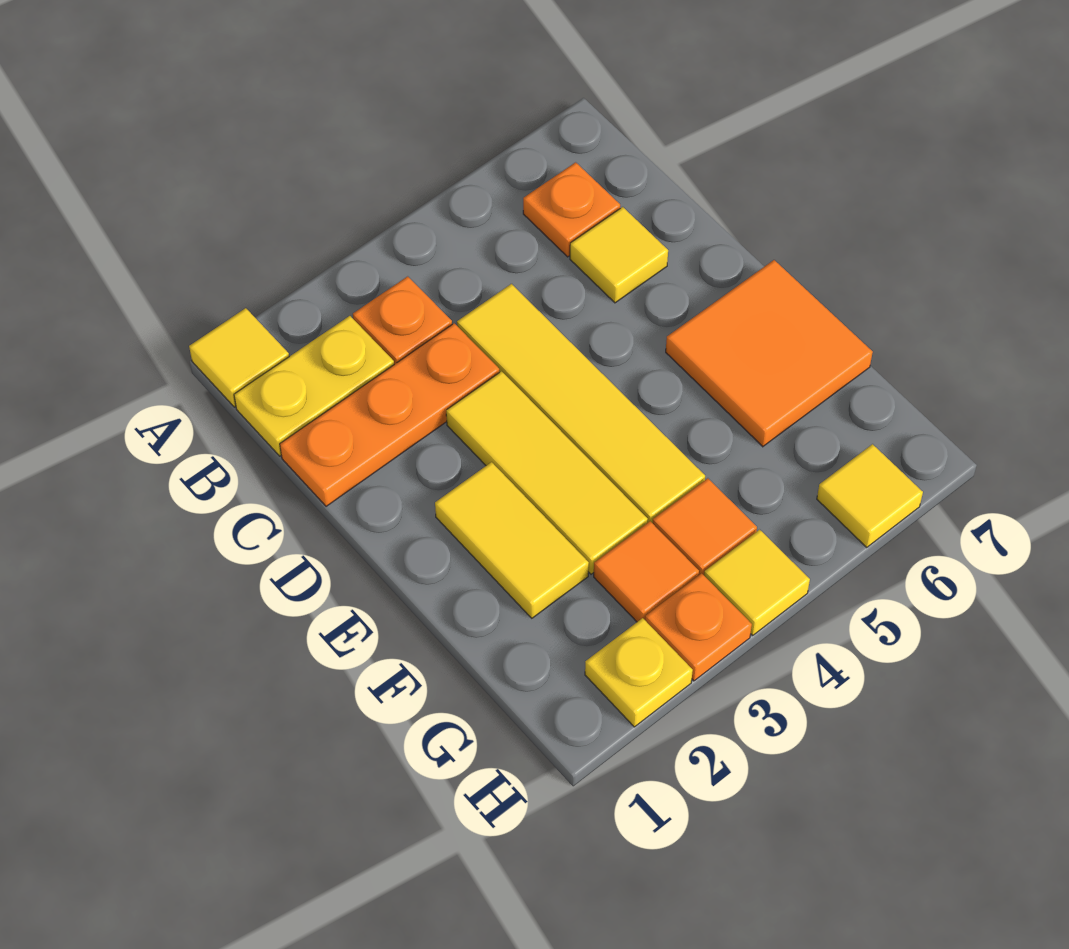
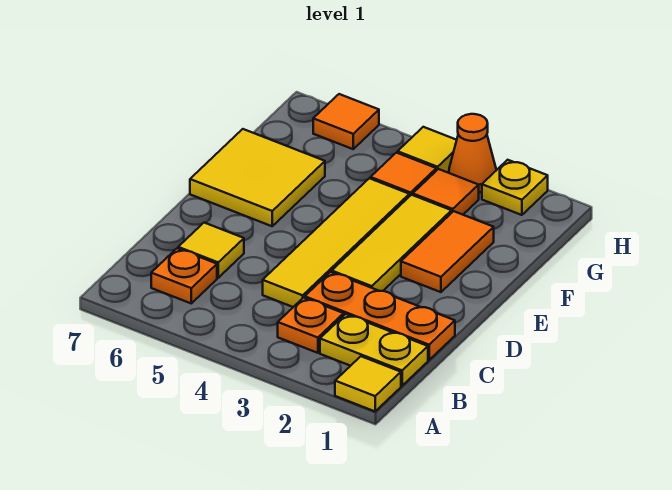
yellow 1x2 tile [435,462,589,618] -> orange 1x2 tile [401,211,494,292]
orange 2x2 tile [666,260,873,447] -> yellow 2x2 tile [190,129,325,226]
orange 1x1 plate [645,573,752,681] -> orange 1x1 cone [449,114,496,192]
yellow 1x1 tile [817,444,923,548] -> orange 1x1 tile [313,94,379,149]

